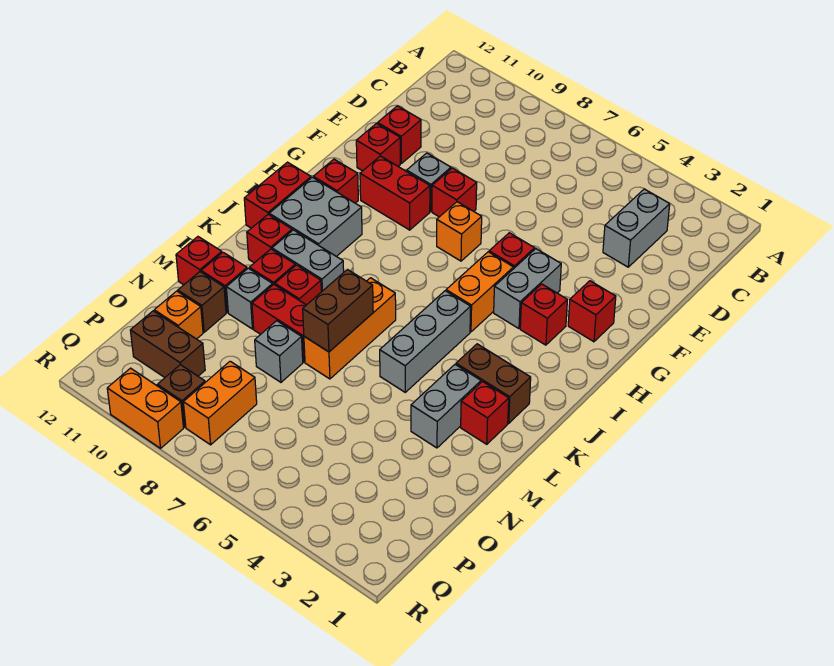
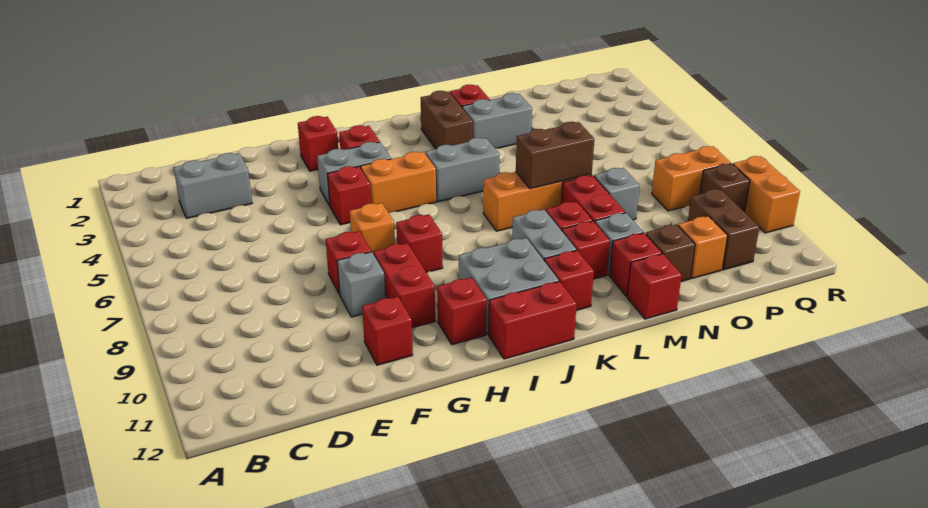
red 1x1 brick [378,106,421,163] -> red 1x1 brick moved to [396,214,443,273]
grey 1x3 brick [380,291,471,392] -> grey 1x2 brick [425,138,499,202]

